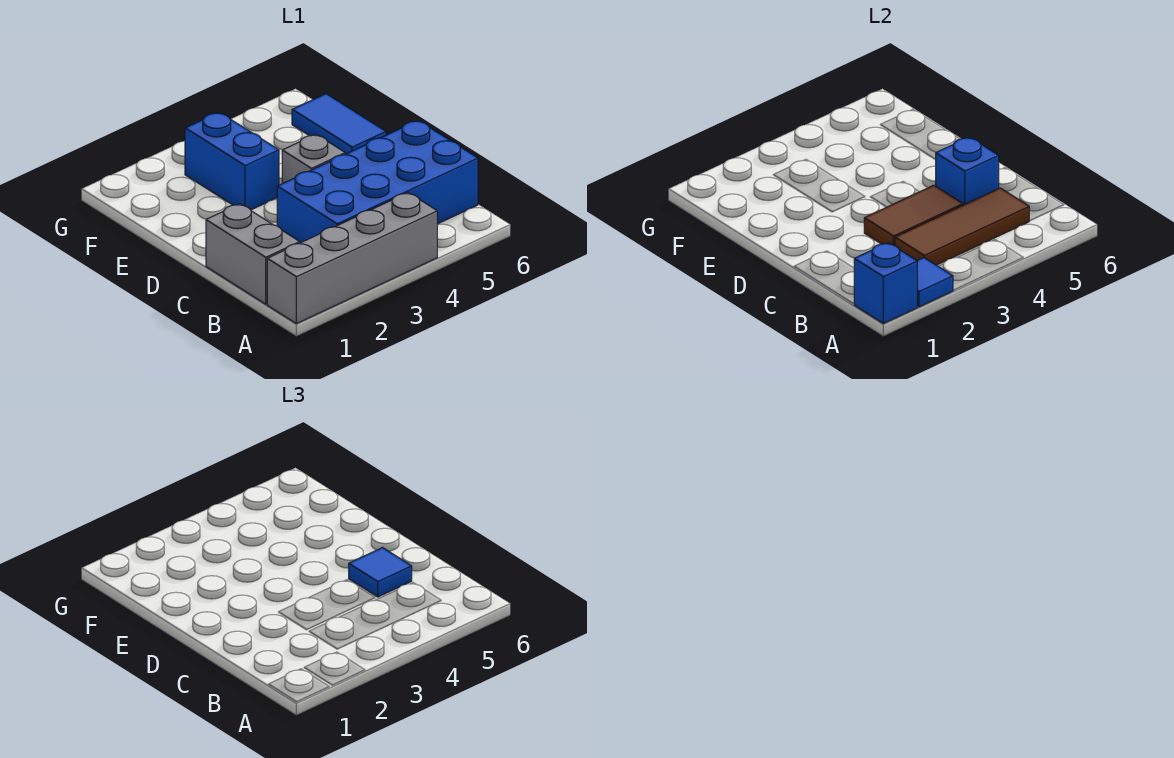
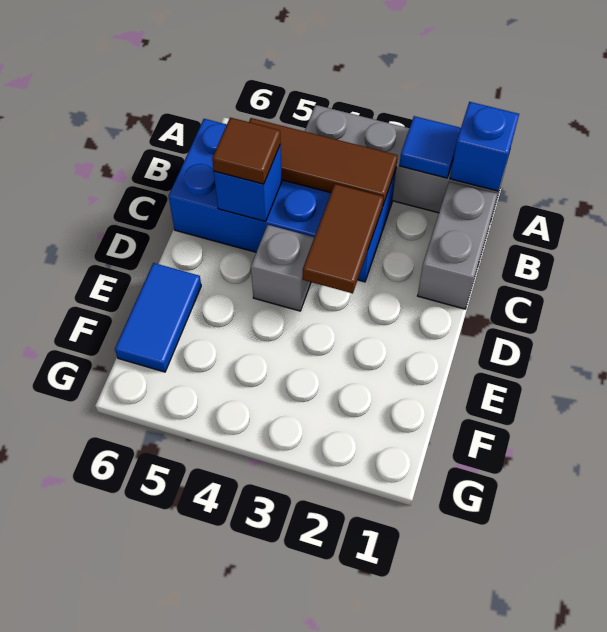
brown 1x2 tile [864,185,963,245] -> brown 1x2 tile turned to [303,184,383,293]
blue 1x1 tile [349,548,412,597] -> brown 1x1 tile [212,118,280,184]
blue 1x2 brick [185,112,279,210] -> none

